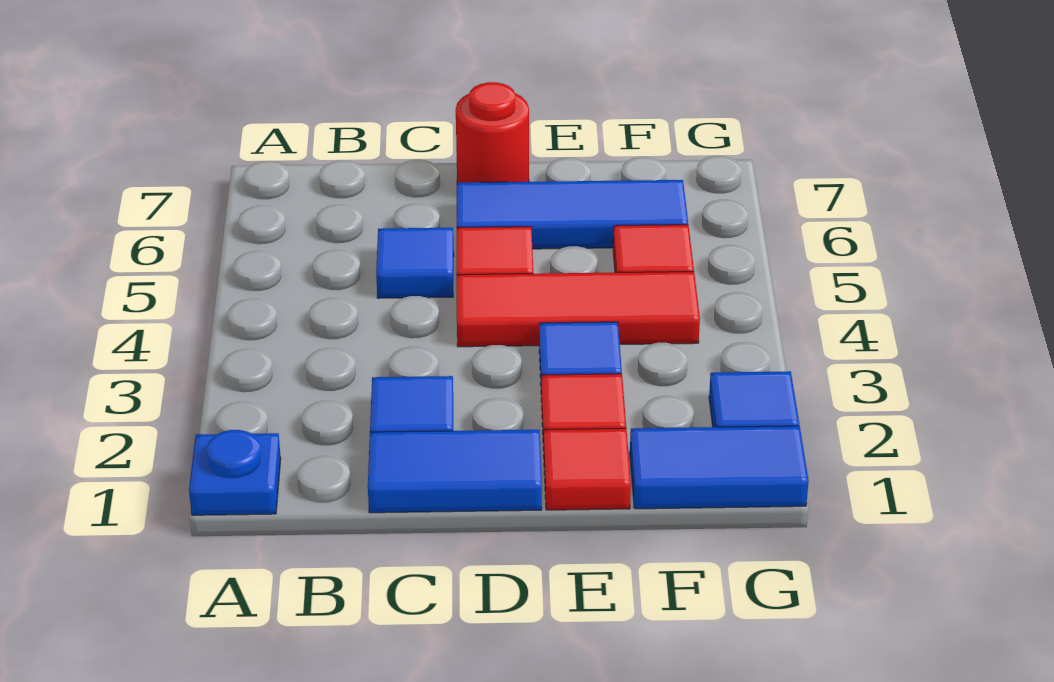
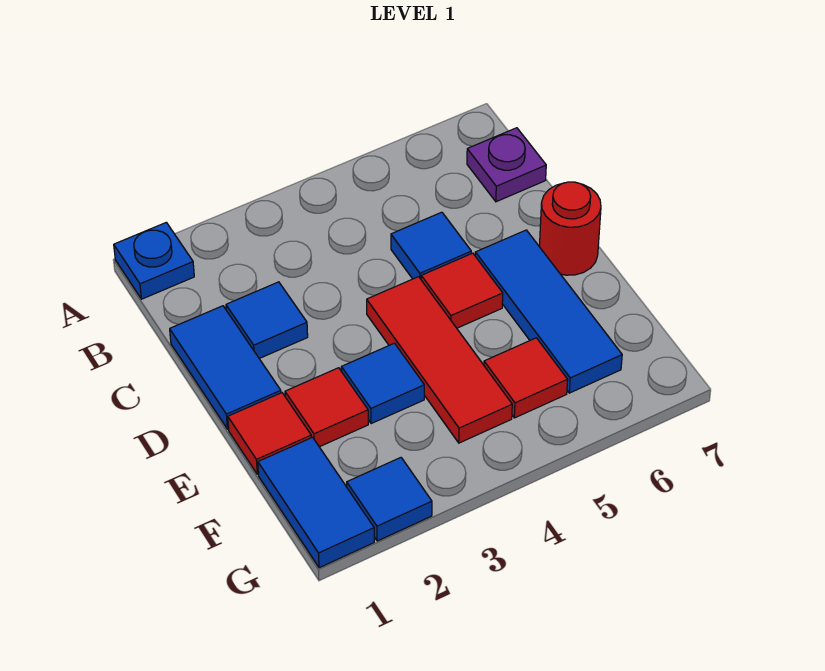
none -> purple 1x1 plate [467,128,546,202]

